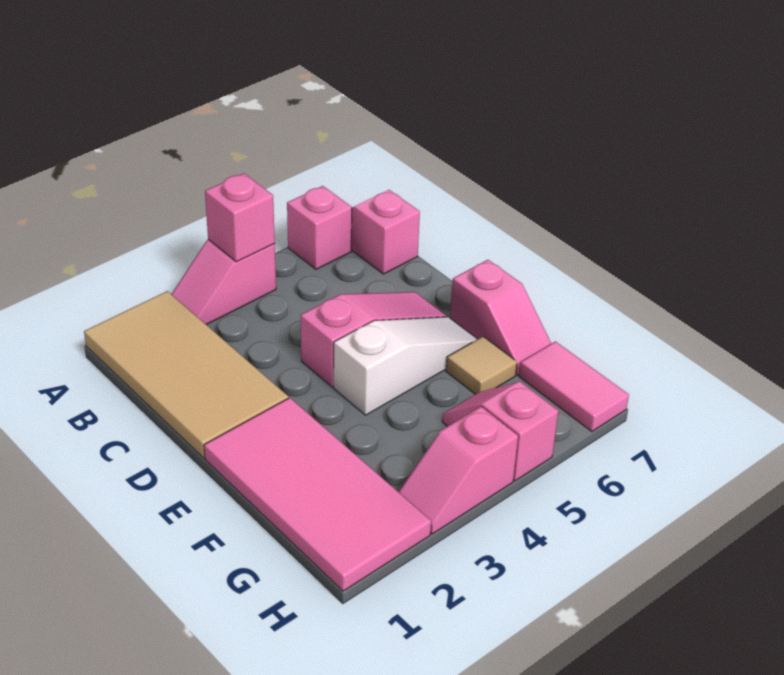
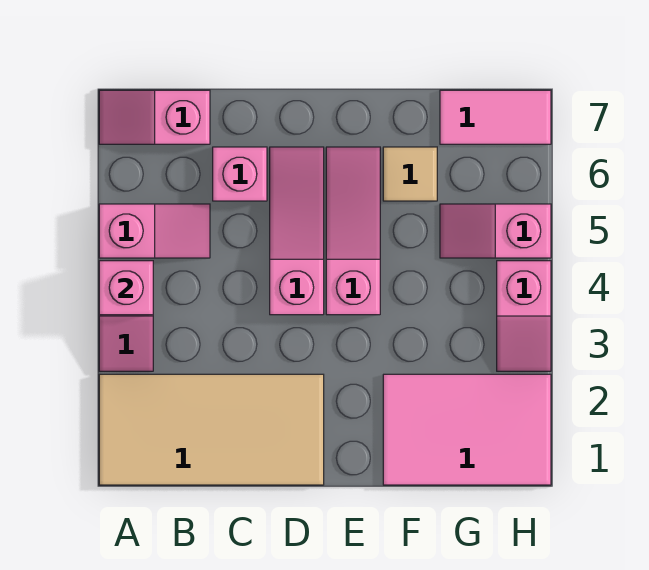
pink 1x1 brick [287,186,352,269] -> pink 1x1 brick moved to [213,147,267,201]
pink 2x4 tile [204,398,431,591] -> pink 2x3 tile [383,374,551,485]
white 1x3 slope [334,317,477,415] -> pink 1x3 slope [326,147,380,315]
pink 1x2 slope [450,260,551,375] -> pink 1x2 slope moved to [99,204,210,258]

